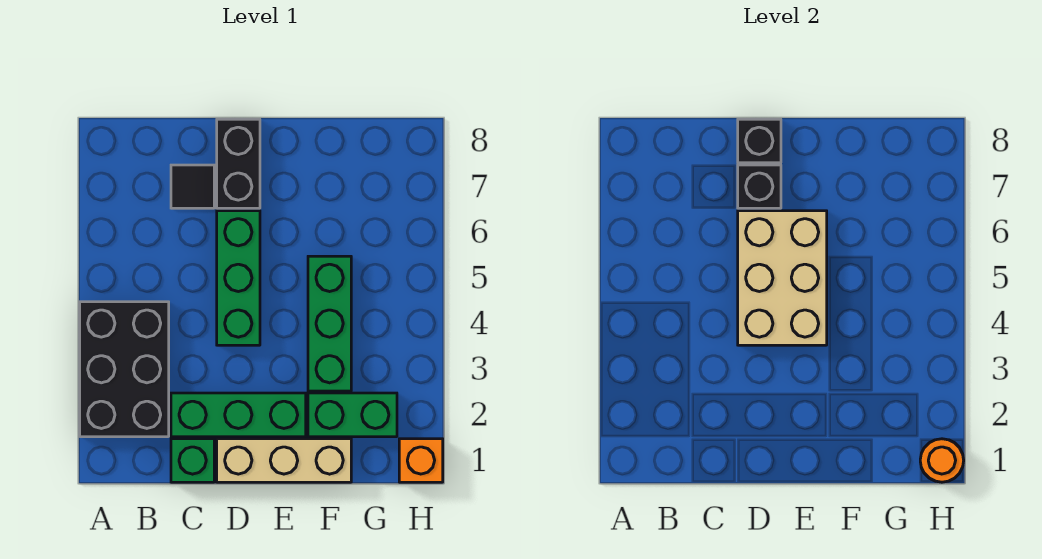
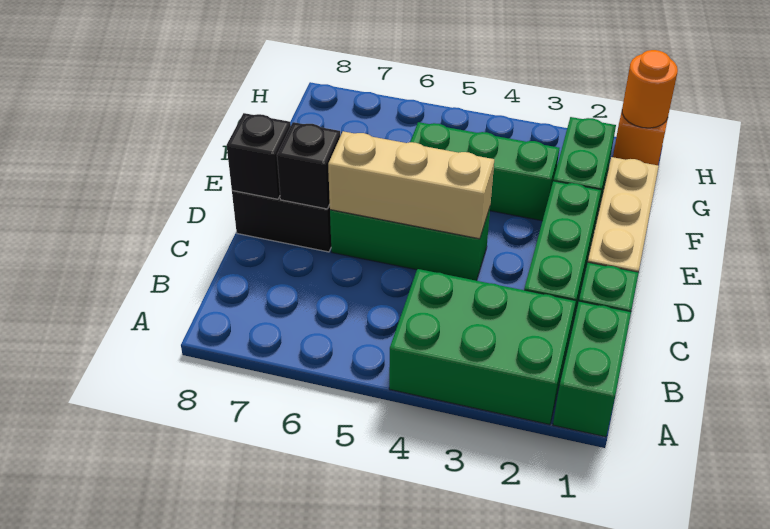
none -> green 1x2 brick [553,301,631,437]
black 2x3 brick [80,302,169,437] -> green 2x3 brick [389,269,576,425]
black 1x1 tile [171,165,214,208] -> none
tan 2x3 brick [738,211,827,345] -> tan 1x3 brick [328,131,494,239]

